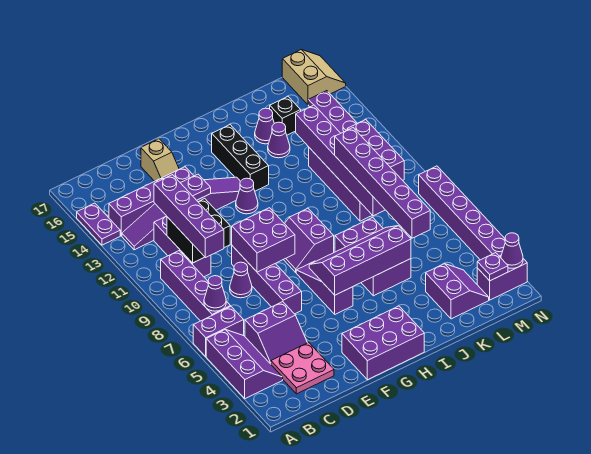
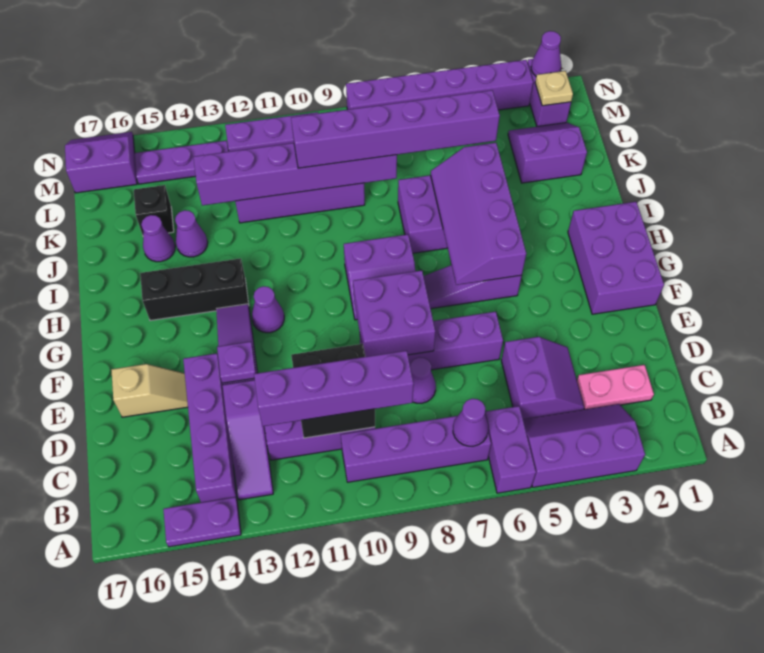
pink 2x2 plate [271,342,334,394] -> pink 1x2 plate [577,365,654,409]
purple 1x1 plate [477,253,508,281] -> tan 1x1 plate [535,71,573,106]
tan 2x2 slope [282,50,346,105] -> purple 2x2 slope [65,132,137,193]

